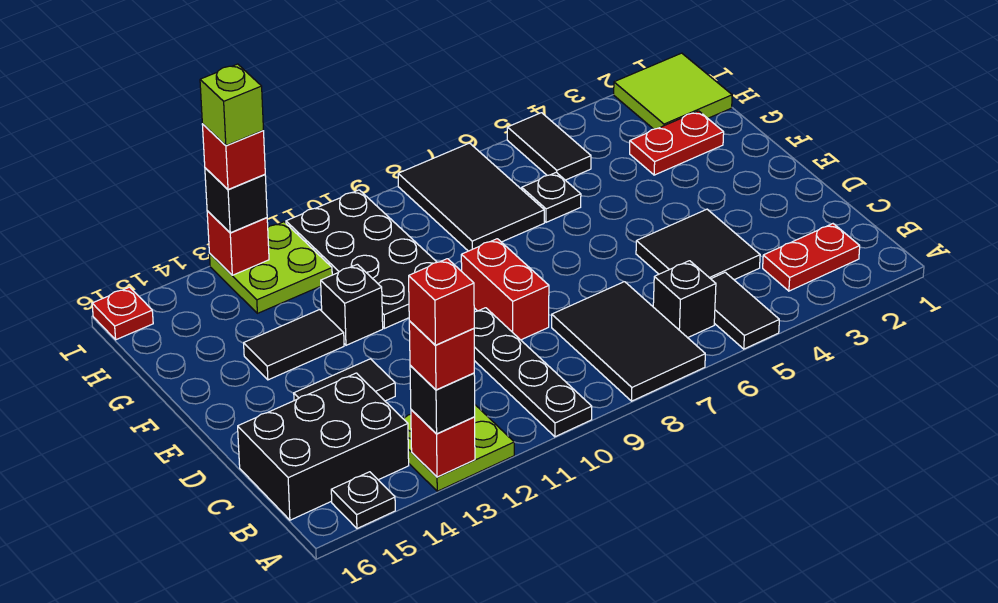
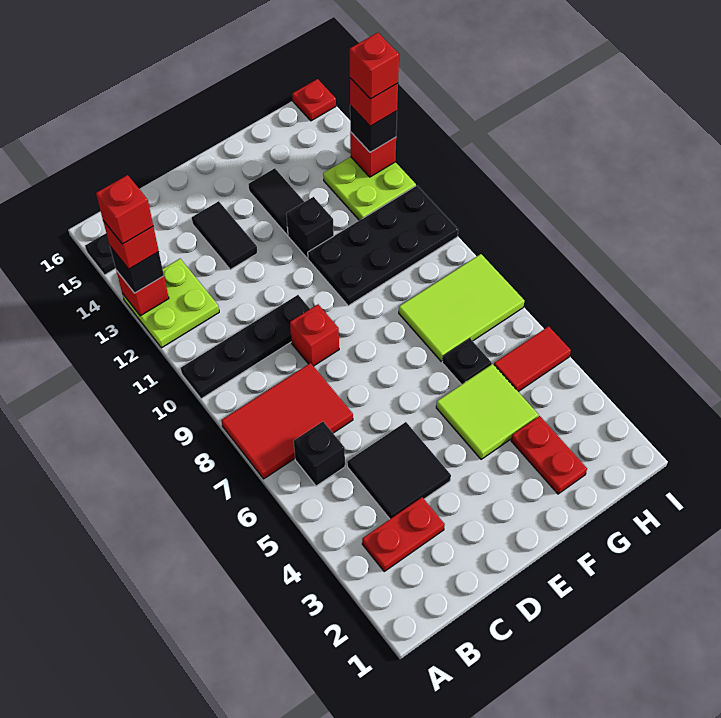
black 1x2 tile [711,272,779,349] -> none
black 2x3 tile [552,282,705,401] -> red 2x3 tile [221,363,353,479]
red 1x2 plate [763,224,860,291] -> red 1x2 plate turned to [362,497,445,571]
black 2x3 brick [238,373,409,520] -> none
red 1x2 brick [461,239,549,340] -> red 1x1 brick [290,304,339,366]
black 2x3 tile [398,143,544,251] -> lime 2x3 tile [399,254,524,361]
lime 2x2 tile [614,53,732,129] -> lime 2x2 tile moved to [436,364,538,459]
black 1x2 tile [507,113,591,180] -> red 1x2 tile [494,326,571,392]
lime 1x1 brick [200,64,263,145] -> red 1x1 brick [350,33,399,99]

